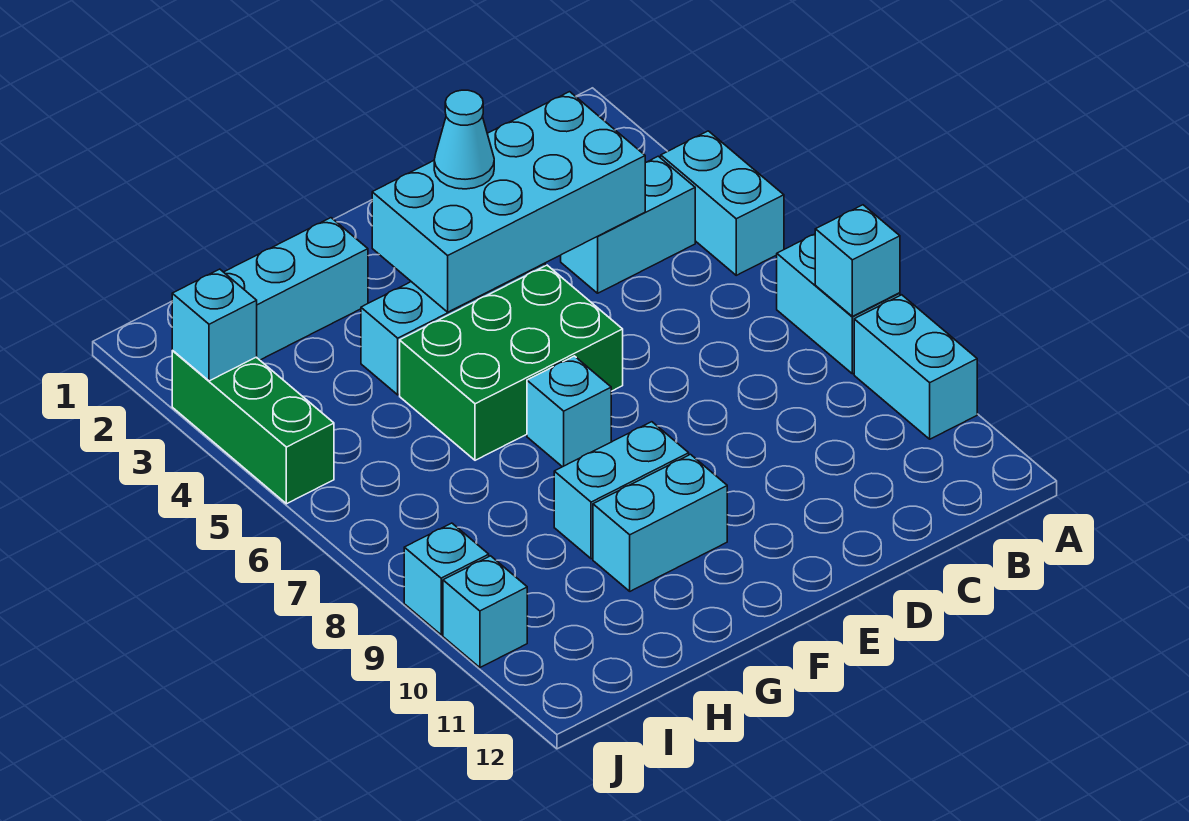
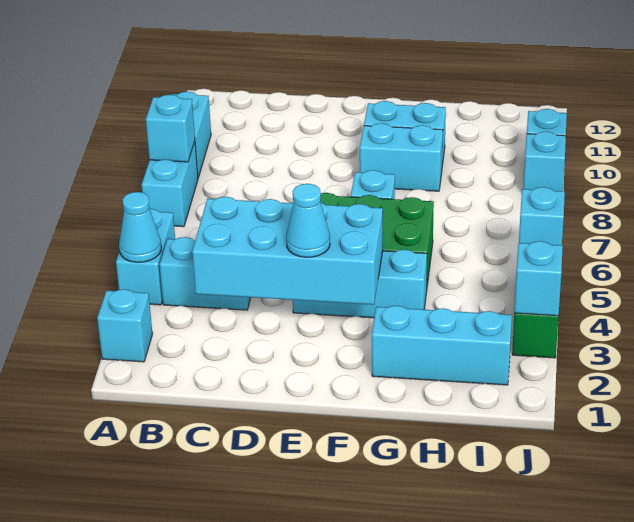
none -> cyan 1x1 brick [97,289,152,362]
none -> cyan 1x1 cone [119,192,161,262]
none -> cyan 1x1 brick [519,187,565,245]

